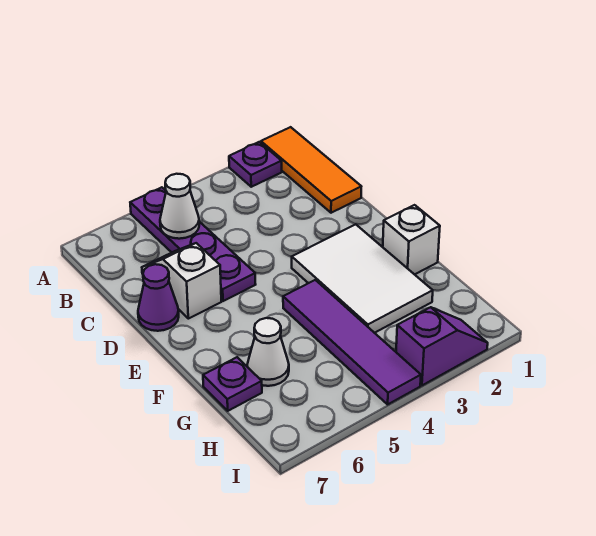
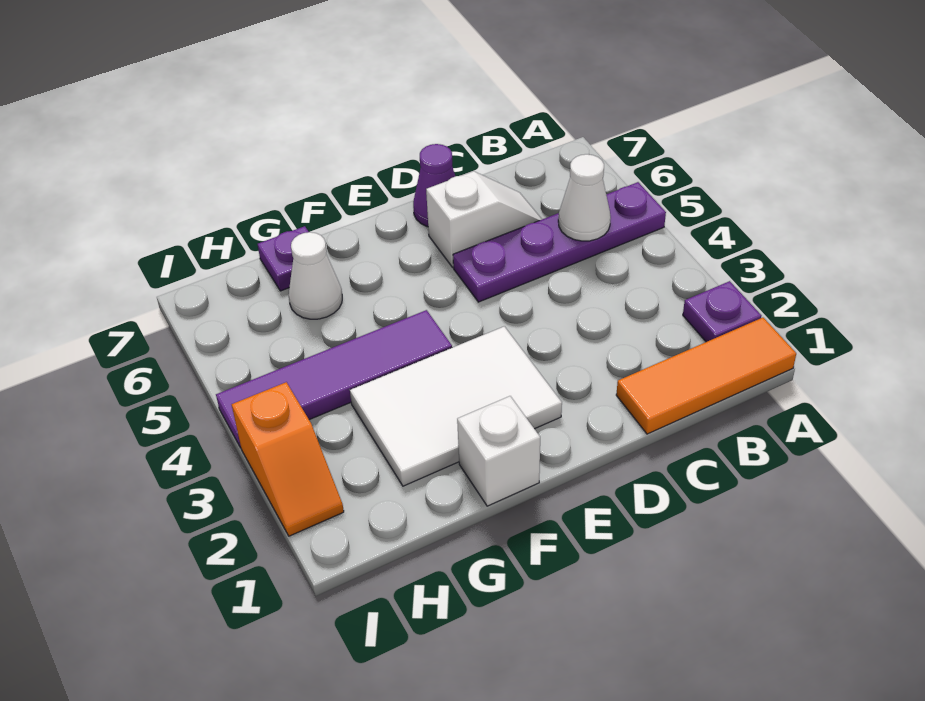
purple 1x2 slope [396,307,488,385] -> orange 1x2 slope [232,382,344,536]

